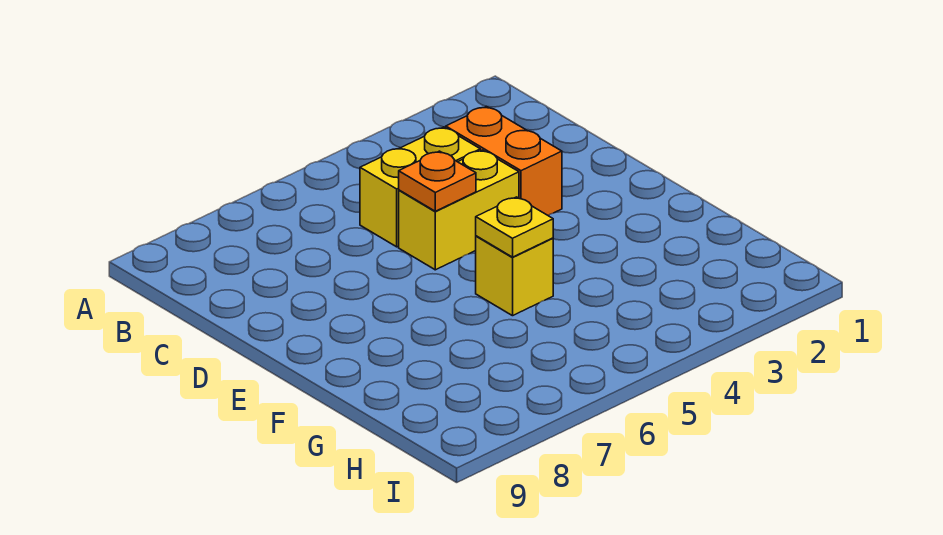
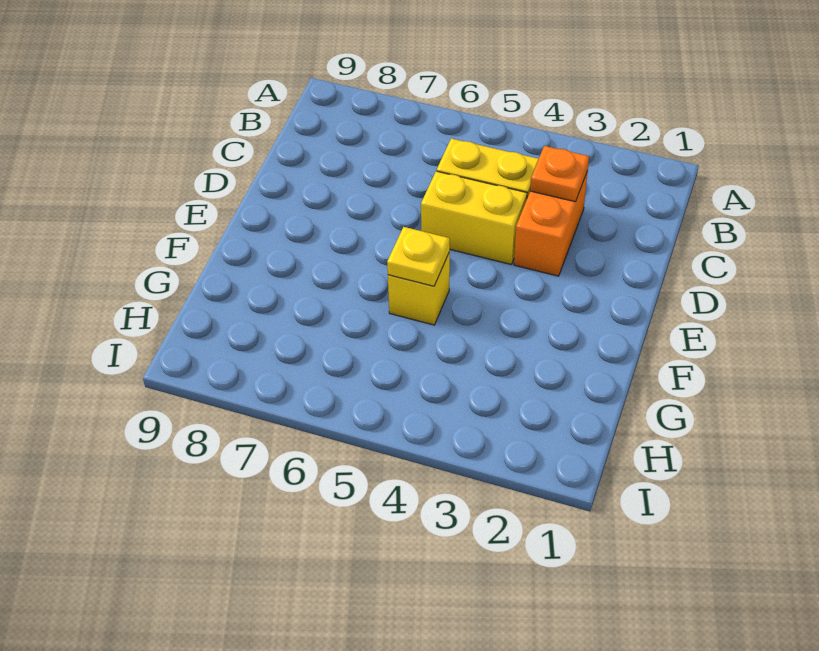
orange 1x1 plate [399,151,476,211] -> orange 1x1 plate moved to [530,146,589,202]

